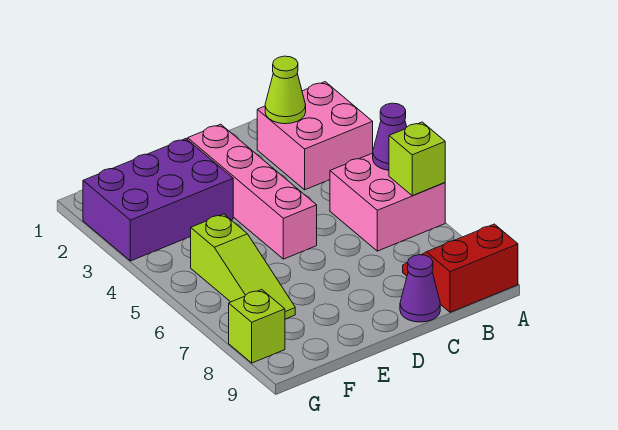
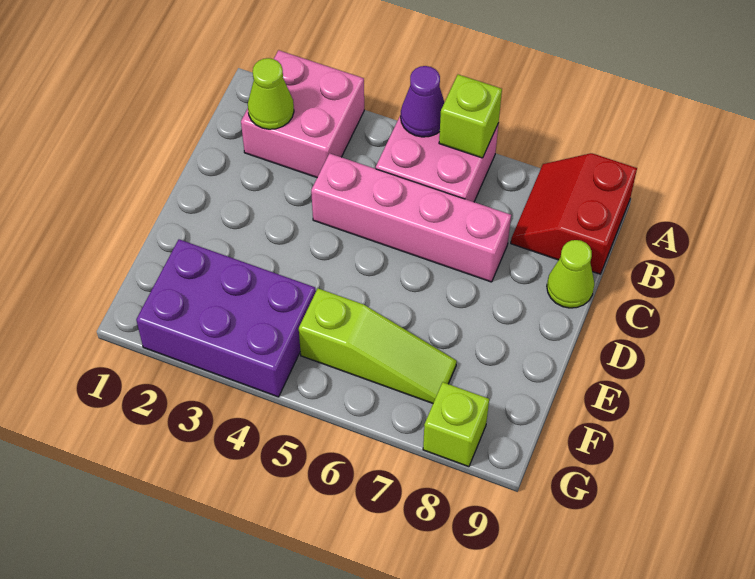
purple 1x1 cone [400,255,440,322] -> lime 1x1 cone [547,240,595,308]
pink 1x4 brick [188,124,317,259] -> pink 1x4 brick moved to [311,153,511,282]
purple 2x3 brick [83,139,233,261] -> purple 2x3 brick turned to [136,239,316,397]

